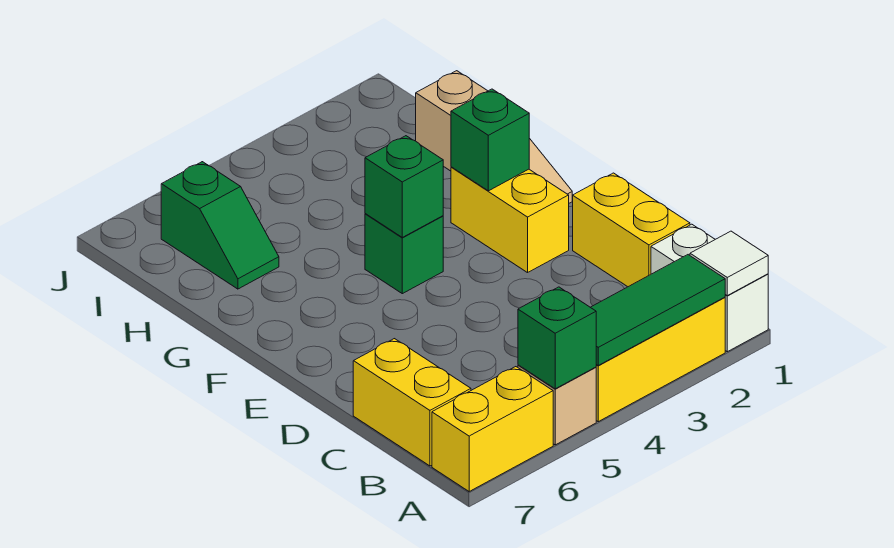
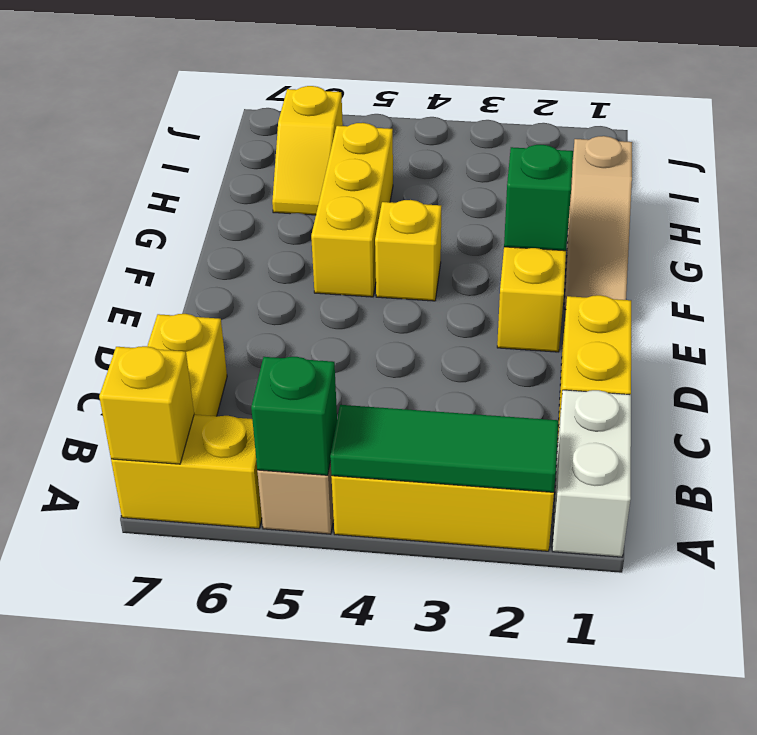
white 1x1 tile [690,231,768,296] -> none
none -> yellow 1x1 brick [99,346,194,464]
green 1x1 brick [365,214,443,294] -> yellow 1x1 brick [375,200,441,301]
green 1x1 brick [365,136,443,237] -> none
none -> yellow 1x3 brick [311,123,393,297]
green 1x2 slope [161,162,279,289] -> yellow 1x2 slope [272,86,343,215]

